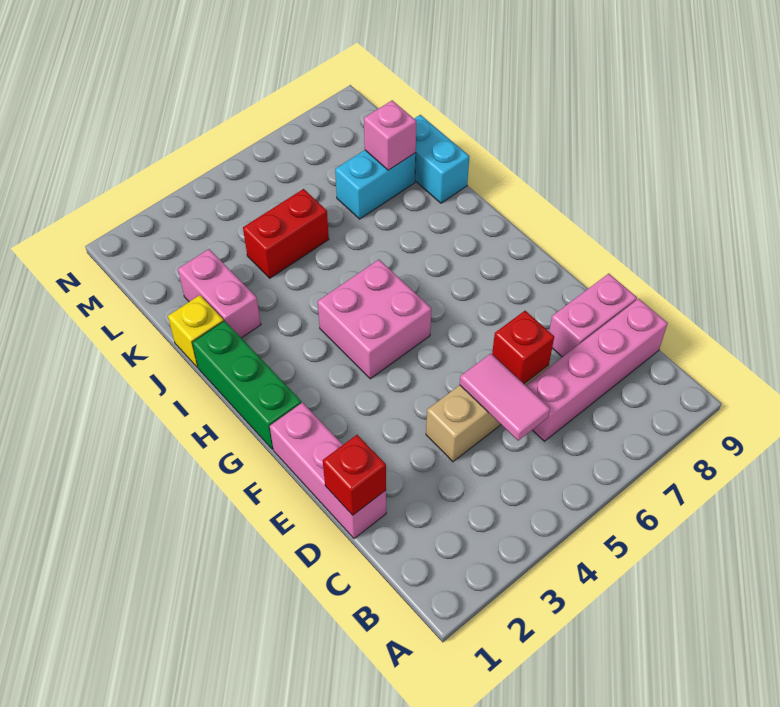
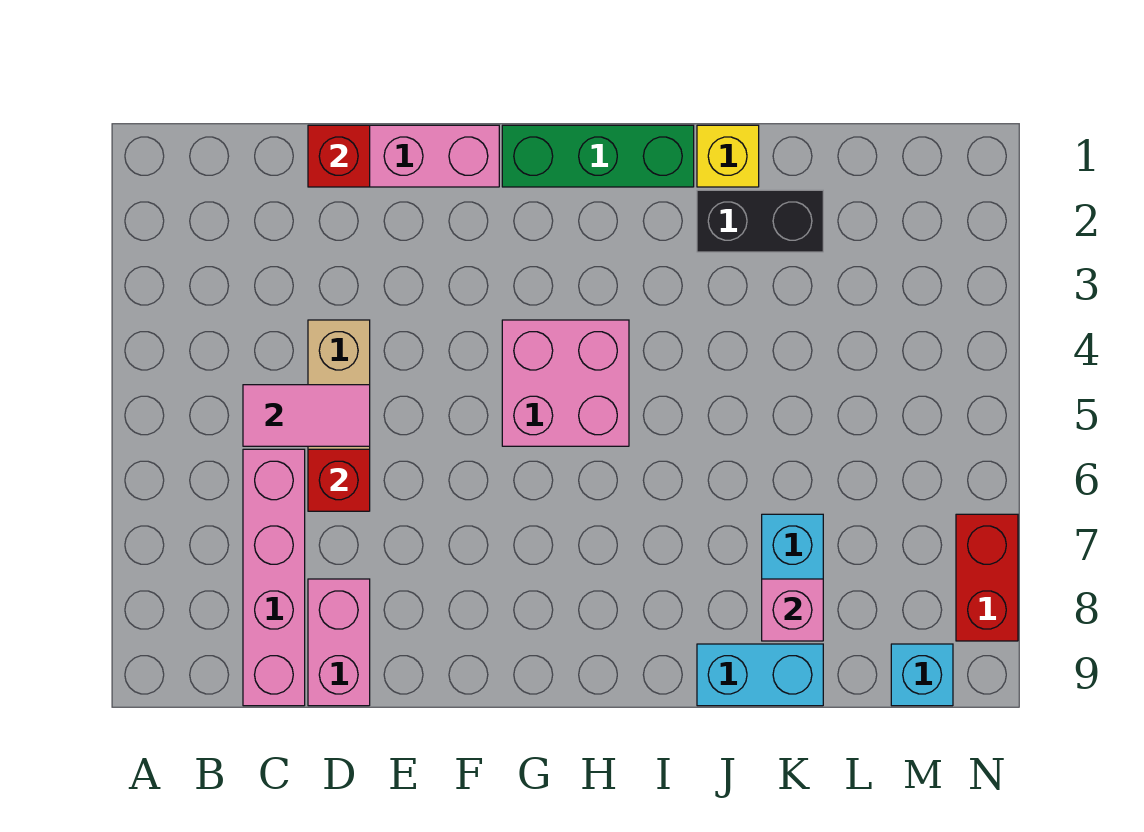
pink 1x2 brick [178,249,261,338] -> black 1x2 brick [697,190,823,252]
red 1x2 brick [243,189,329,278] -> red 1x2 brick moved to [956,514,1018,641]
none -> cyan 1x1 brick [891,644,953,706]

